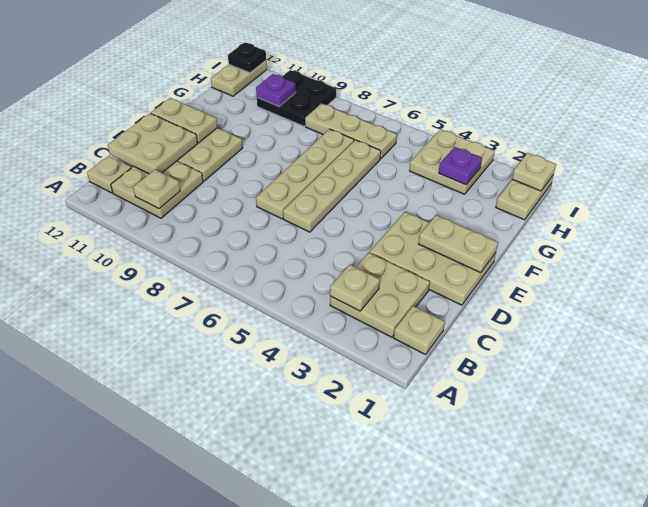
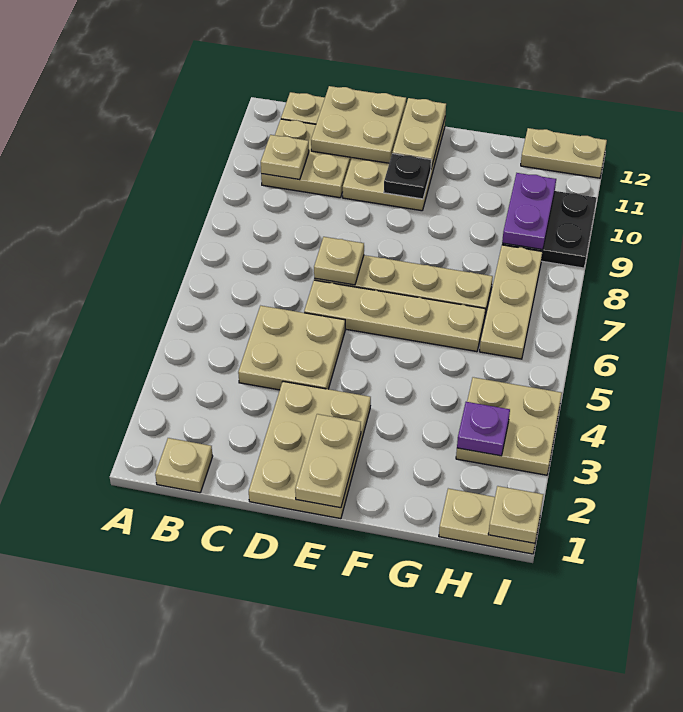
tan 2x2 plate [330,253,430,337] -> tan 2x2 plate moved to [238,306,345,390]
tan 1x1 plate [330,265,380,311] -> tan 1x1 plate moved to [314,237,364,285]
purple 1x1 plate [256,74,296,106] -> purple 1x2 plate [502,173,556,250]
black 1x1 plate [228,43,266,73] -> black 1x1 plate moved to [384,154,431,199]

